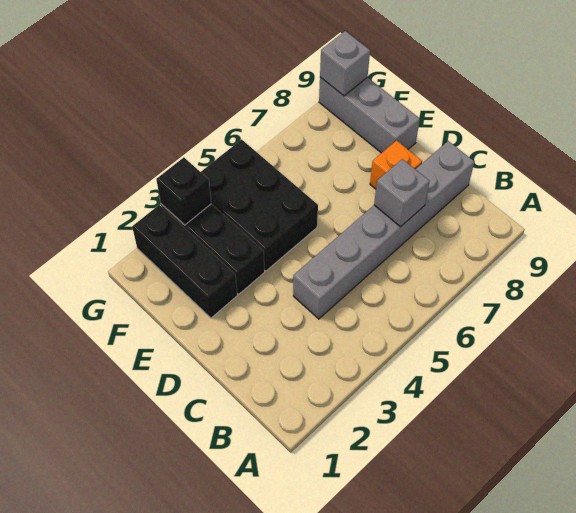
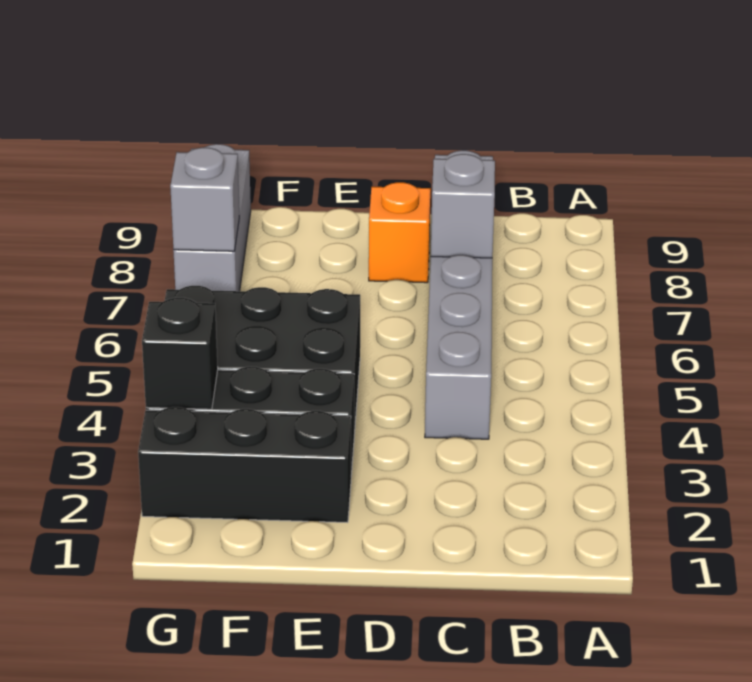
grey 1x3 brick [319,77,420,153] -> grey 1x3 brick turned to [173,144,251,291]
grey 1x1 brick [320,31,370,96] -> grey 1x1 brick moved to [170,147,239,251]

